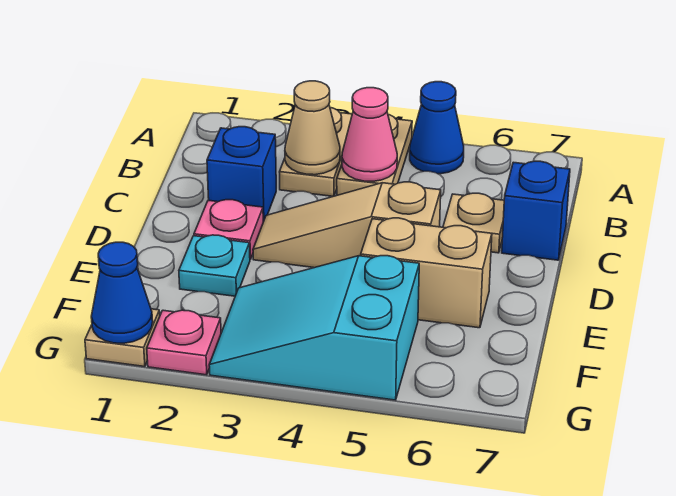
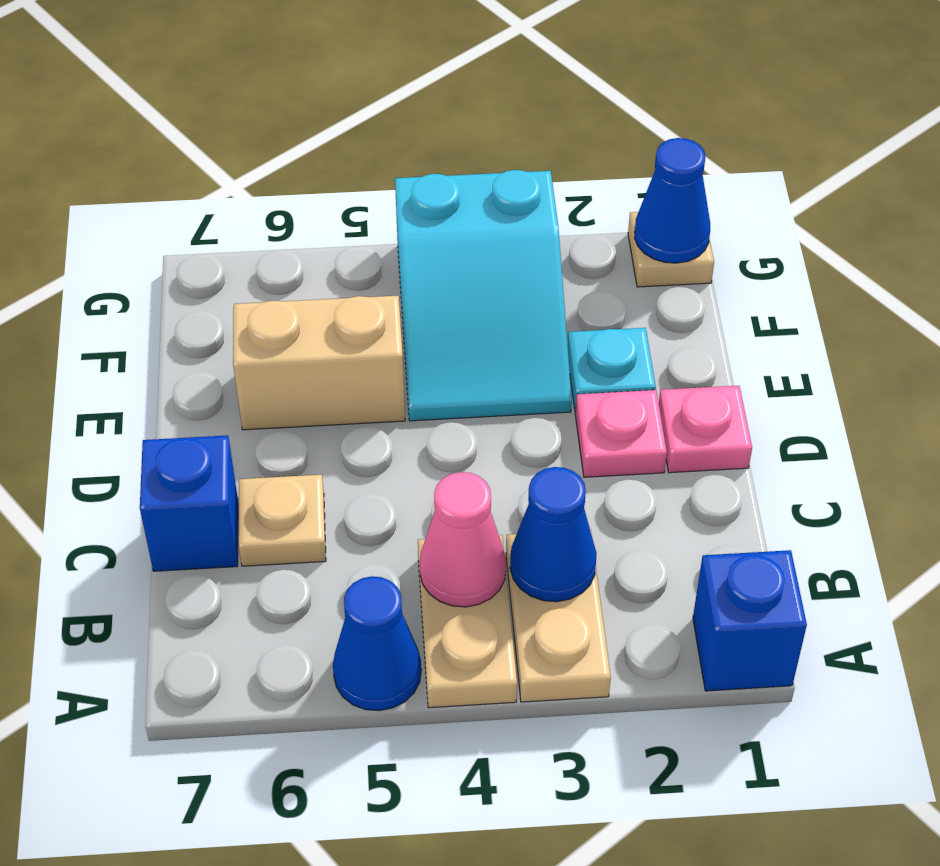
tan 1x1 cone [285,81,340,175] -> blue 1x1 cone [510,467,597,602]
blue 1x1 brick [207,127,276,222] -> blue 1x1 brick moved to [693,550,807,691]
tan 1x3 slope [253,182,441,268] -> none
cyan 2x3 slope [209,256,419,400] -> cyan 2x3 slope turned to [395,170,572,421]
pink 1x1 plate [147,310,221,375] -> pink 1x1 plate moved to [659,386,752,473]

